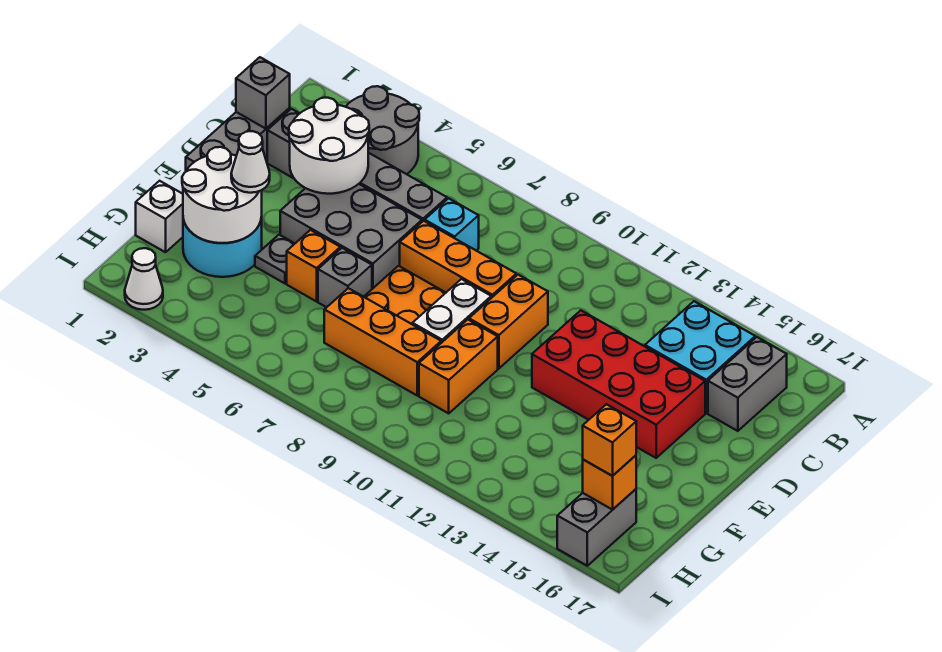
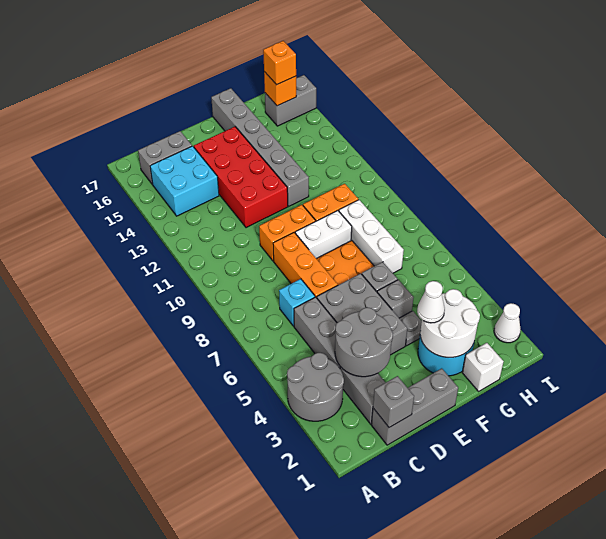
white 2x2 round brick [289,98,369,194] -> grey 2x2 round brick [335,307,393,377]
orange 1x1 brick [287,230,340,301] -> grey 1x1 brick [377,280,414,318]
none -> grey 1x6 brick [211,88,309,206]
orange 1x3 brick [324,288,441,395] -> white 1x3 brick [339,200,404,273]

